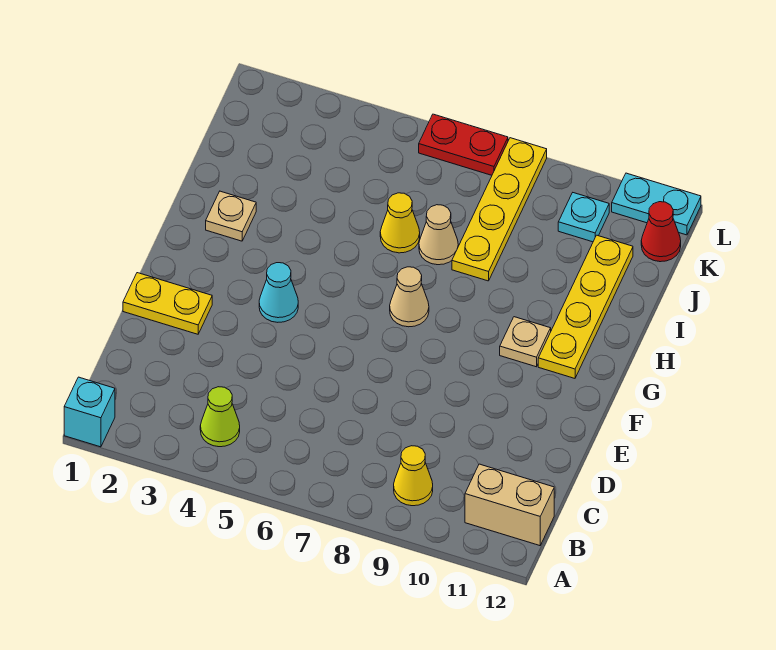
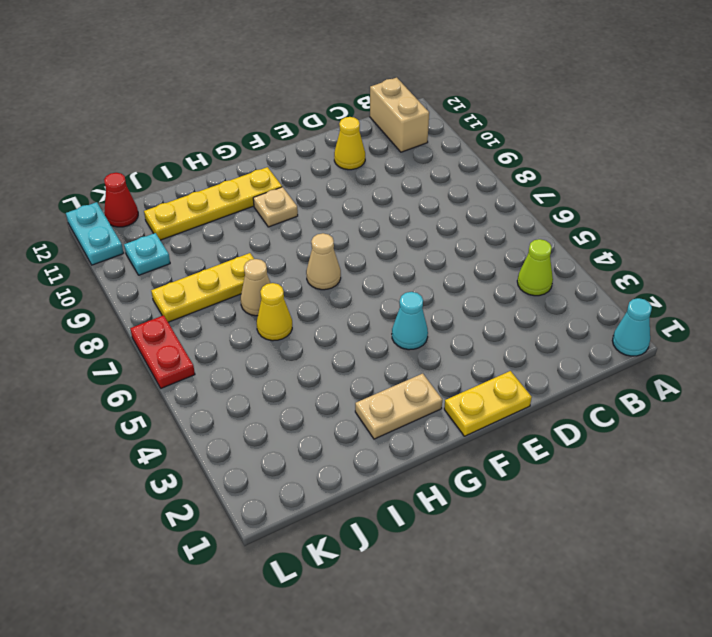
cyan 1x1 brick [64,377,115,447] -> cyan 1x1 cone [612,298,652,356]
yellow 1x1 cone [394,446,433,506] -> yellow 1x1 cone moved to [334,117,365,170]
yellow 1x2 plate [123,273,212,334] -> yellow 1x2 plate turned to [444,371,532,436]
tan 1x1 plate [206,191,256,241] -> tan 1x2 plate [355,374,442,439]
yellow 1x4 plate [452,138,547,281] -> yellow 1x3 plate [151,253,254,322]

